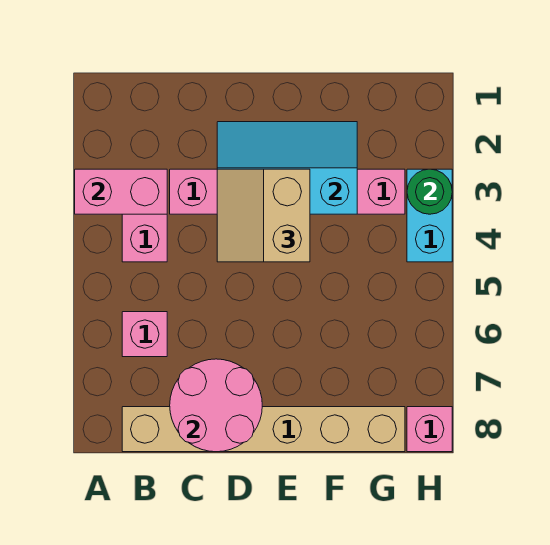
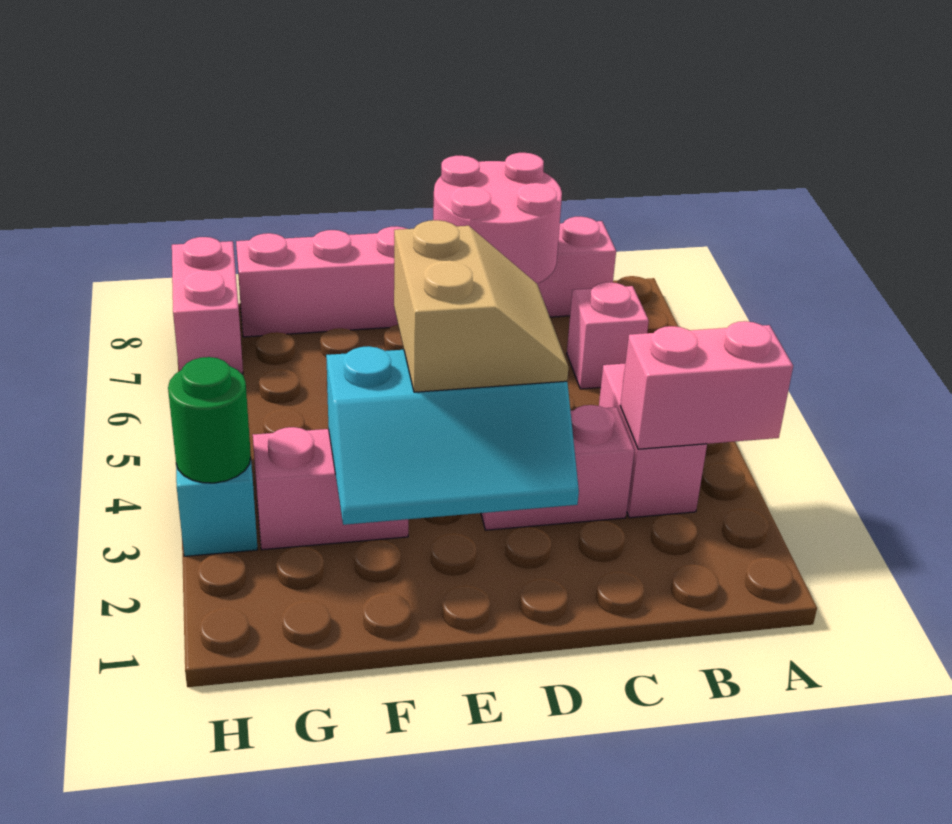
tan 1x6 brick [122,407,405,452] -> pink 1x6 brick [236,217,616,337]
pink 1x1 brick [407,407,452,452] -> pink 1x2 brick [172,237,243,374]

